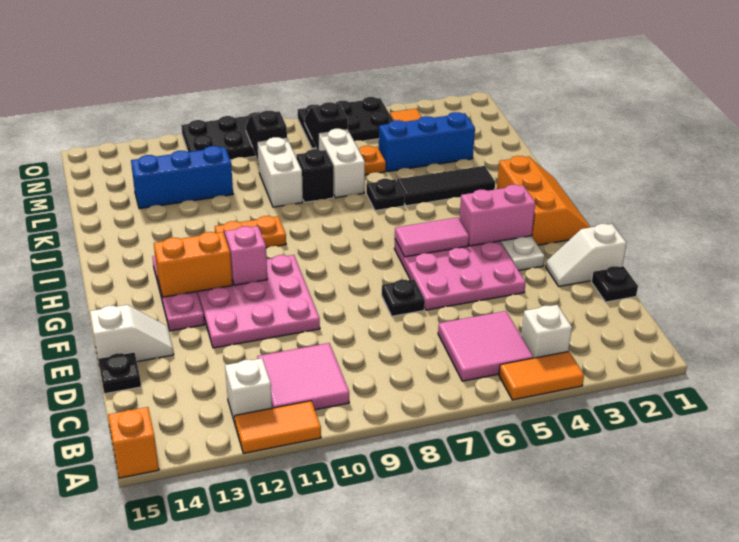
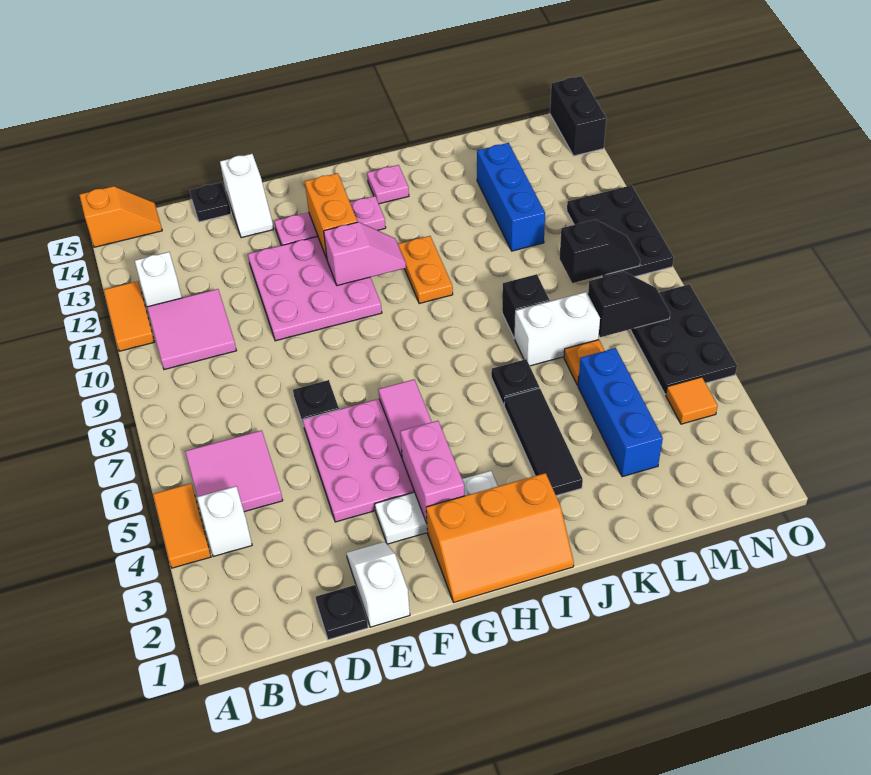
none -> pink 1x1 plate [367,165,409,204]
white 1x2 brick [258,137,303,207] -> none
none -> black 1x2 brick [550,76,606,156]

